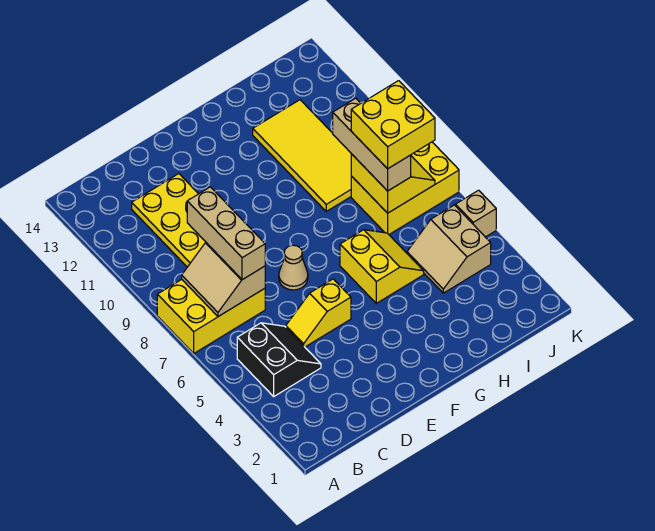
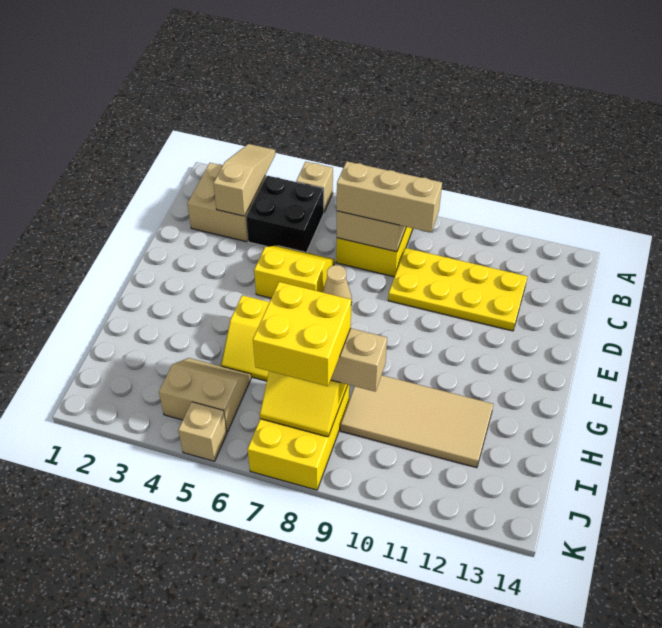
none -> tan 1x3 slope [213,144,275,216]
none -> tan 1x1 brick [296,162,333,212]
none -> tan 2x2 brick [187,163,266,242]
black 2x2 slope [237,323,321,396] -> black 2x2 brick [246,176,324,253]
yellow 1x2 slope [286,279,351,347] -> yellow 2x2 slope [254,246,335,298]
yellow 2x4 tile [253,100,351,211] -> tan 2x4 tile [341,375,493,468]

